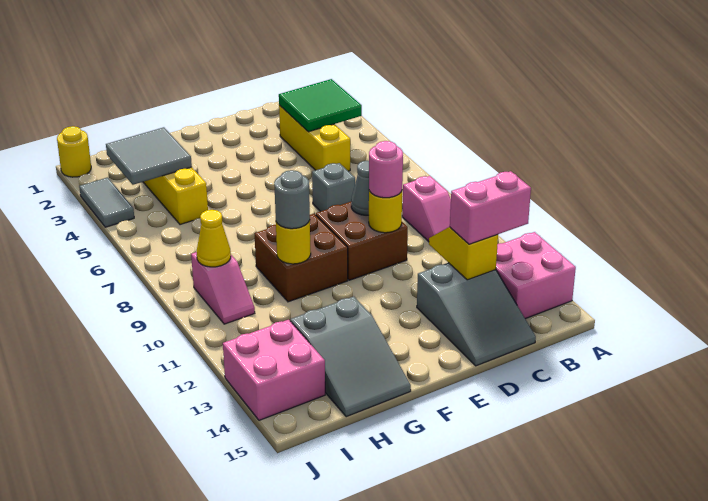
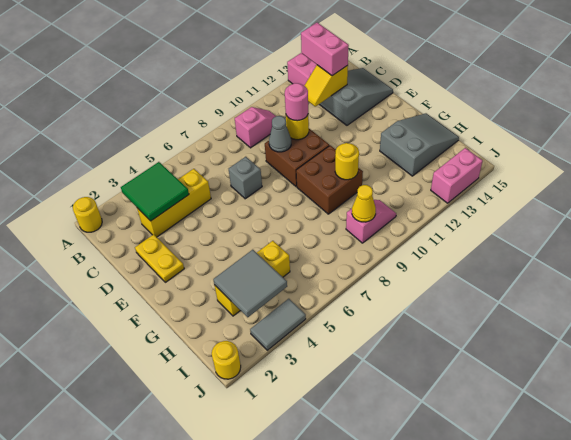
none -> yellow 1x1 round brick [73,197,102,232]
none -> yellow 1x2 plate [135,234,184,282]
grey 1x1 round brick [274,170,310,229] -> none
pink 2x2 brick [223,320,325,420] -> pink 1x2 brick [431,148,483,203]

